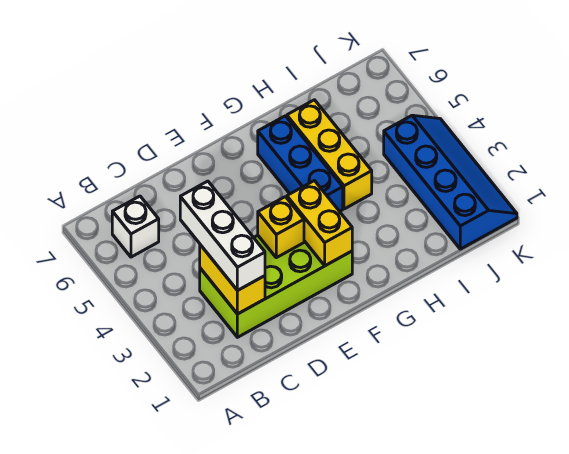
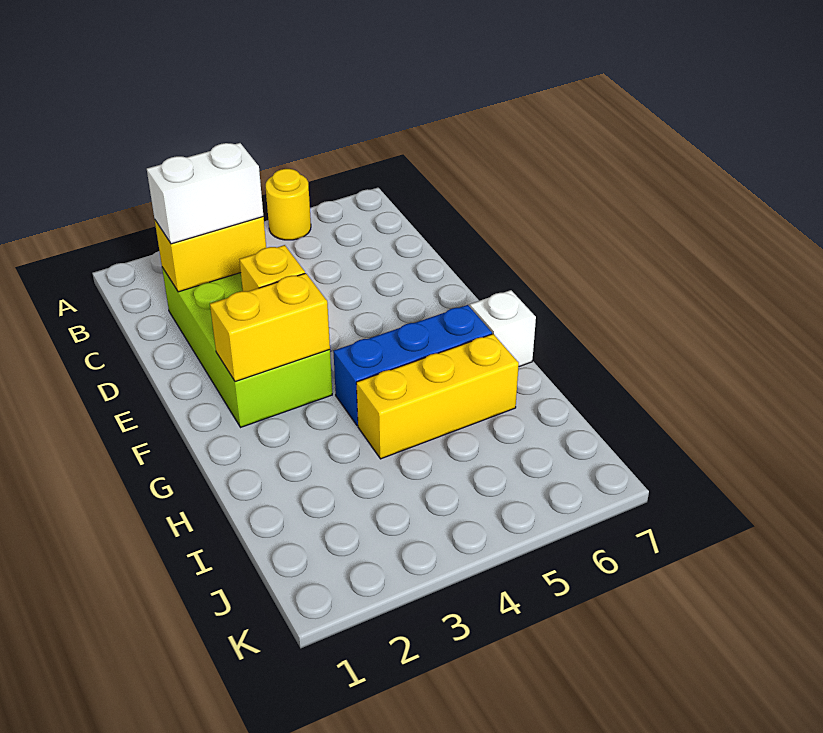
none -> yellow 1x1 round brick [266,169,311,240]
white 1x1 brick [112,196,159,257] -> white 1x1 brick moved to [470,290,536,367]
white 1x3 brick [180,181,265,291] -> white 1x2 brick [147,143,263,244]
blue 2x4 slope [384,115,517,249] -> none

